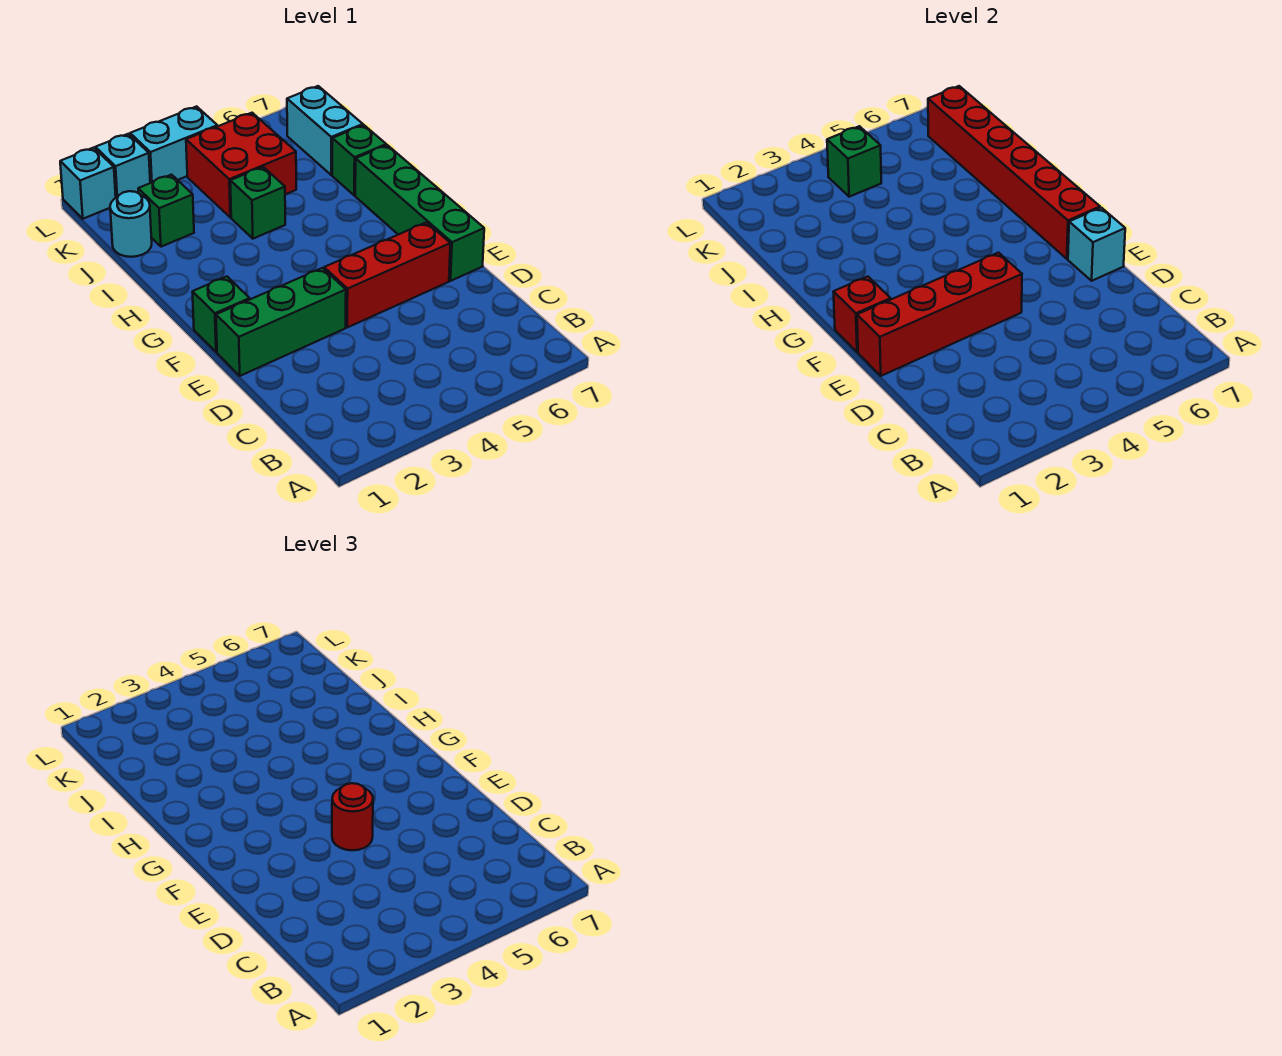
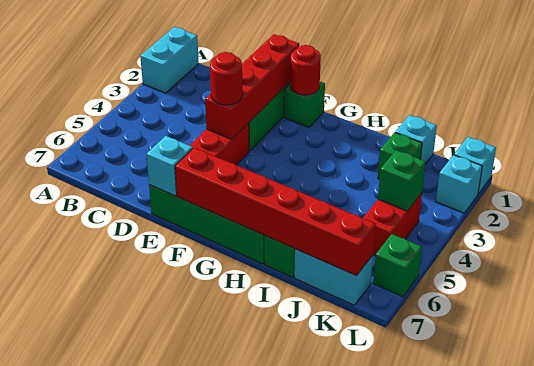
red 1x1 brick [834,277,891,352] -> red 1x1 round brick [290,45,321,95]
green 1x1 brick [230,167,285,239] -> green 1x1 brick moved to [373,234,422,297]
cyan 1x1 round brick [110,191,152,257] -> cyan 1x1 brick [395,115,437,164]
red 2x2 brick [186,113,296,217] -> red 1x2 brick [363,193,422,256]
cyan 1x2 brick [130,106,217,183] -> cyan 1x2 brick moved to [140,27,199,93]

